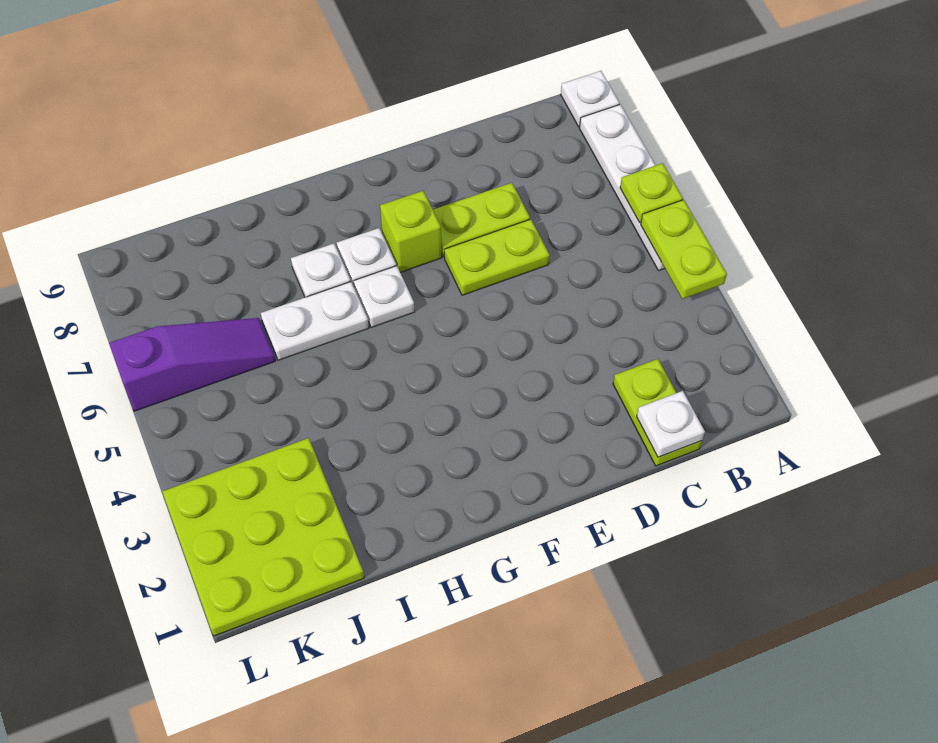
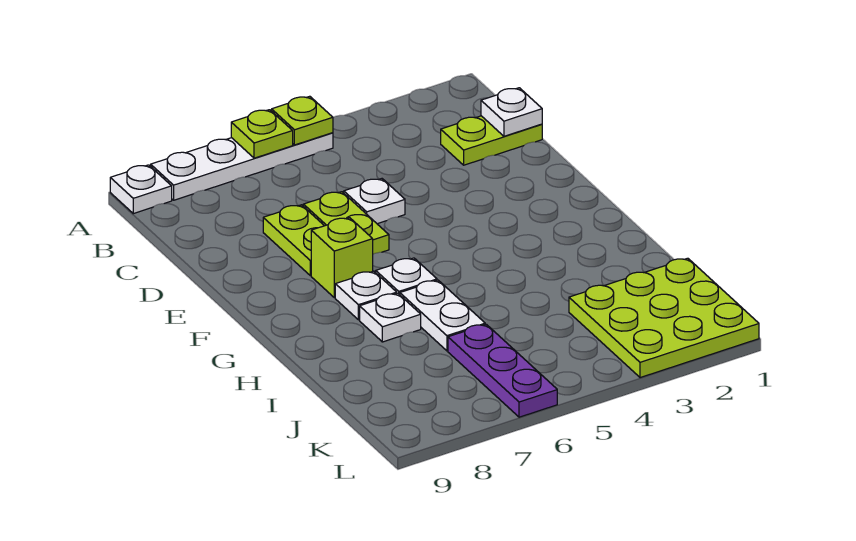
lime 1x2 plate [641,200,727,299] -> lime 1x1 plate [272,96,333,145]
none -> white 1x1 plate [344,179,405,224]
purple 1x3 slope [109,318,276,411] -> purple 1x3 plate [448,324,557,417]

